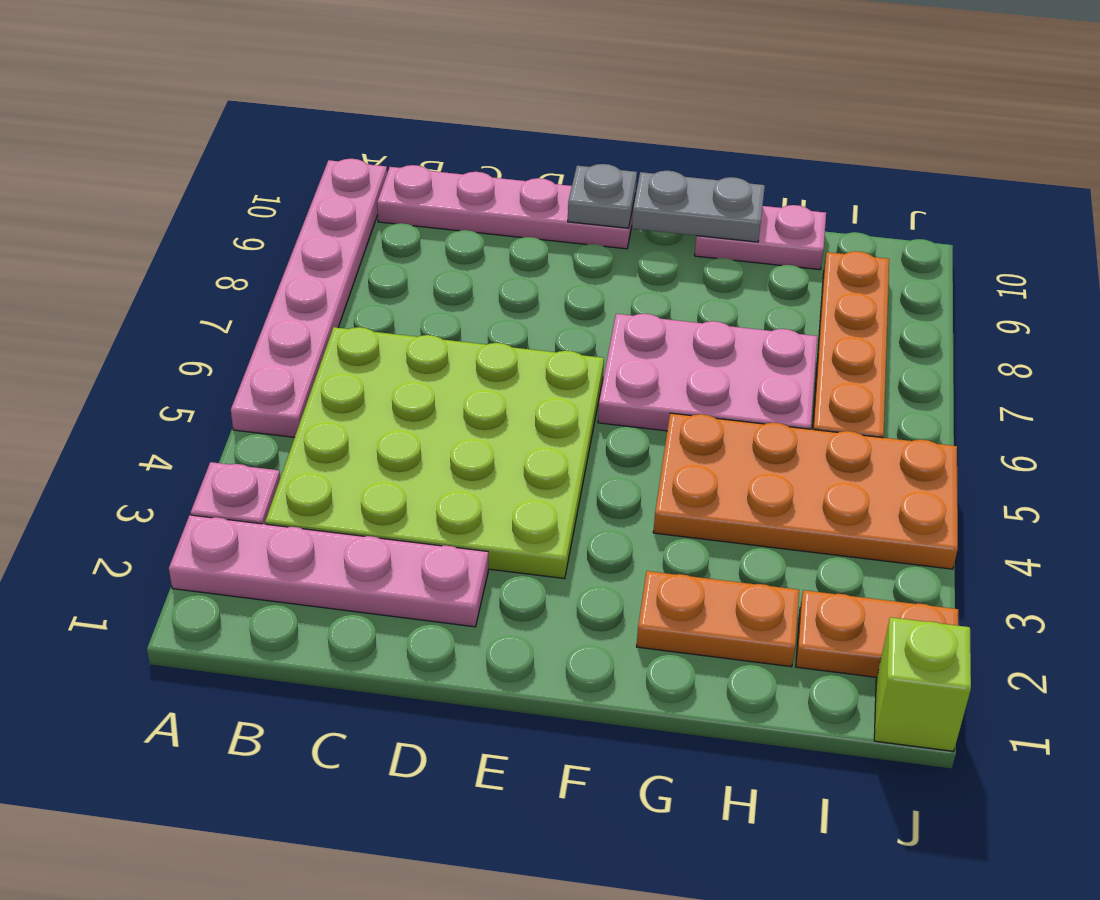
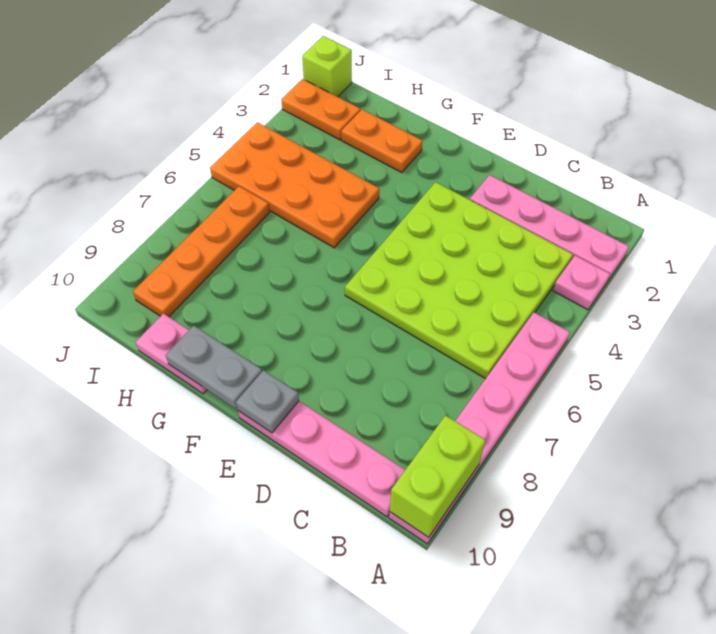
none -> lime 1x2 brick [390,416,485,537]
pink 2x3 plate [598,314,817,431] -> none

